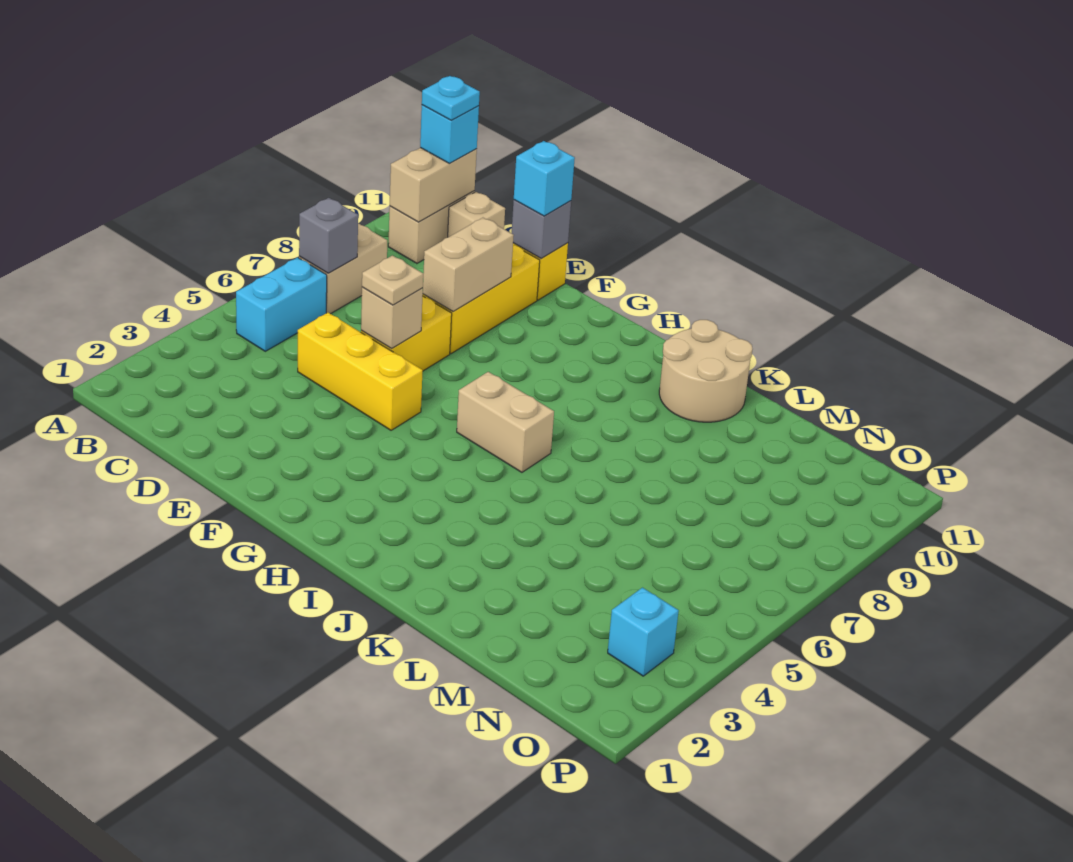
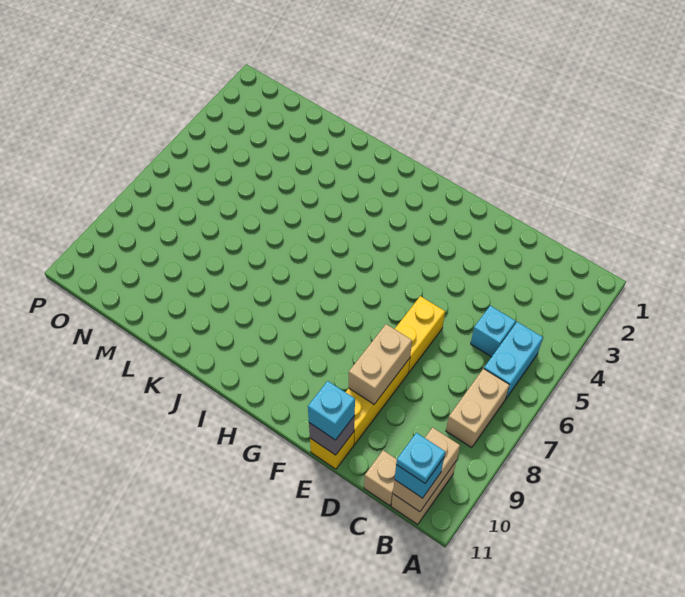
grey 1x1 brick [299,198,358,273] -> none
yellow 1x3 brick [298,313,423,430] -> none
tan 1x1 brick [361,287,423,349] -> none
tan 1x1 plate [362,255,423,305] -> none
tan 1x2 brick [457,372,554,472] -> none
tan 2x2 round brick [659,320,753,422] -> none
cyan 1x1 brick [608,588,679,676] -> cyan 1x1 brick moved to [471,306,516,357]

